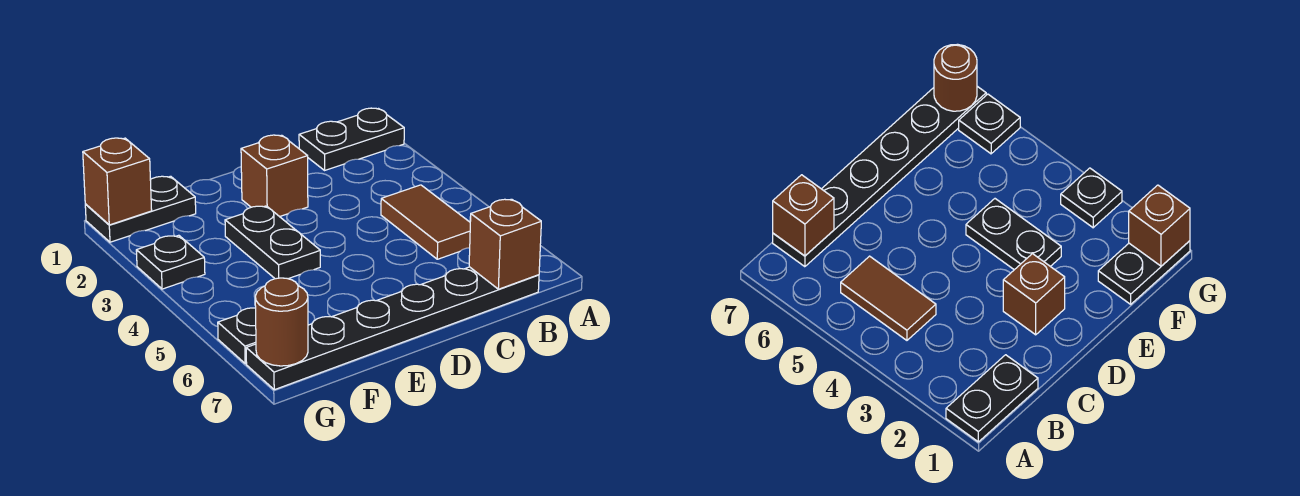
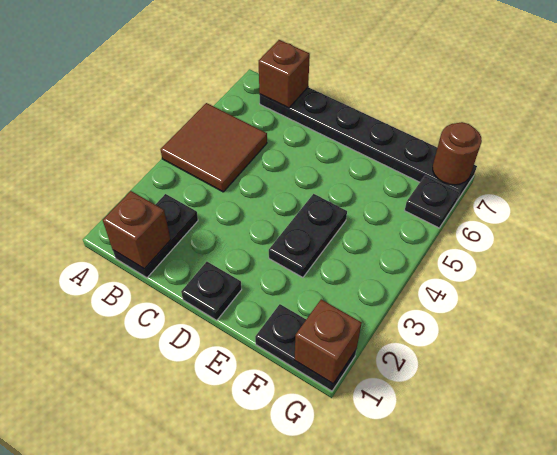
black 1x2 plate [299,108,404,170] -> black 1x2 plate turned to [113,194,198,278]
brown 1x2 tile [381,185,470,259] -> brown 2x2 tile [161,103,267,192]
brown 1x1 brick [241,135,308,217] -> brown 1x1 brick moved to [103,191,171,269]
black 1x1 plate [136,235,205,289] -> black 1x1 plate moved to [181,262,242,320]

